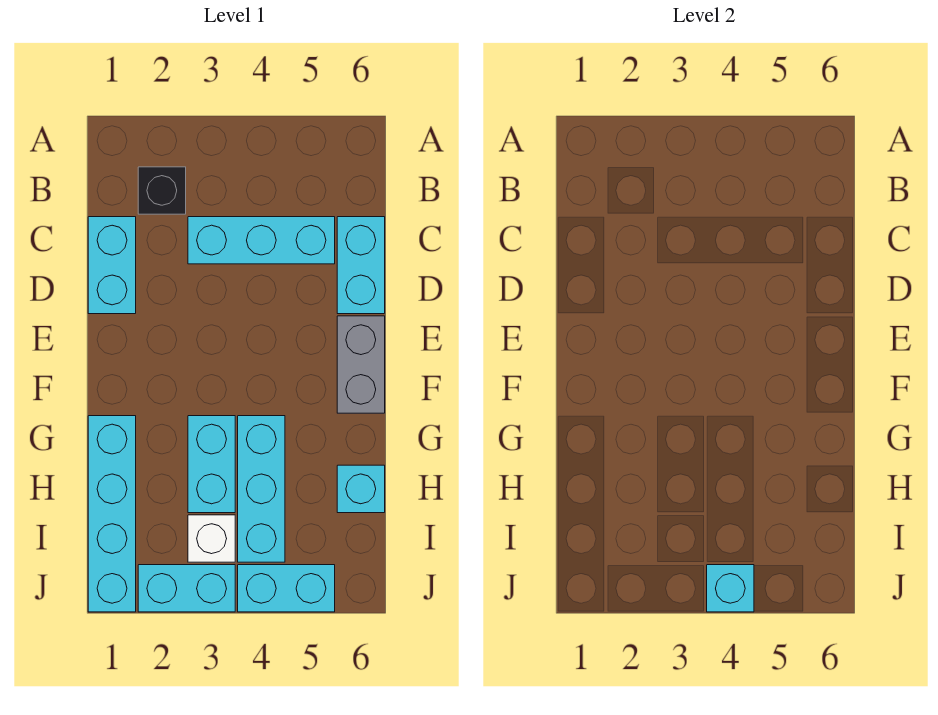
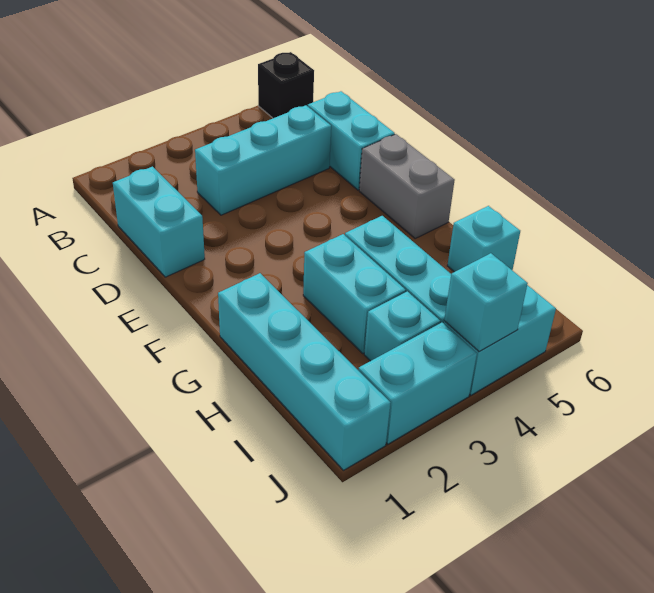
black 1x1 brick [138,167,186,214] -> black 1x1 brick moved to [258,52,314,118]
white 1x1 brick [188,515,235,562] -> cyan 1x1 brick [364,291,440,361]

